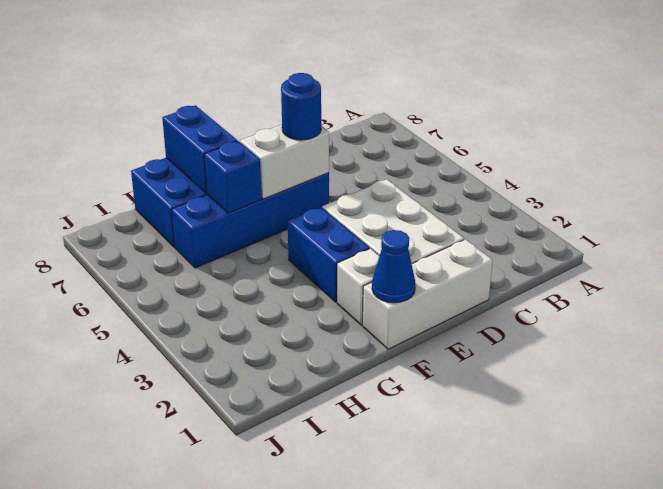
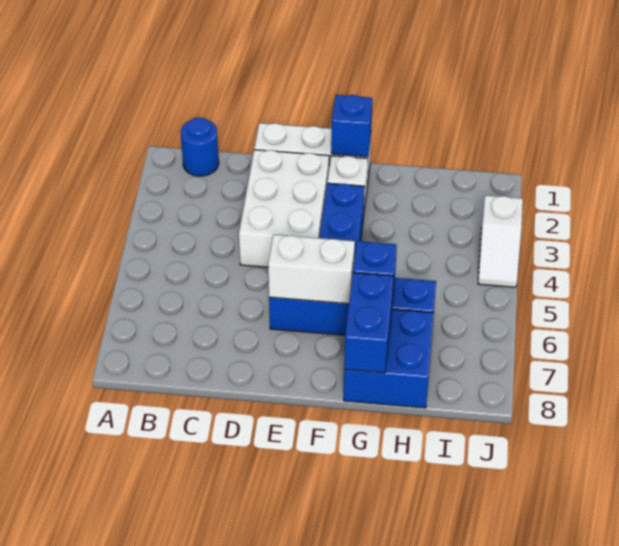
blue 1x1 round brick [281,73,321,140] -> blue 1x1 round brick moved to [181,118,219,176]
blue 1x1 cone [372,230,415,303] -> blue 1x1 brick [331,95,372,157]
none -> white 1x2 slope [478,195,523,287]

